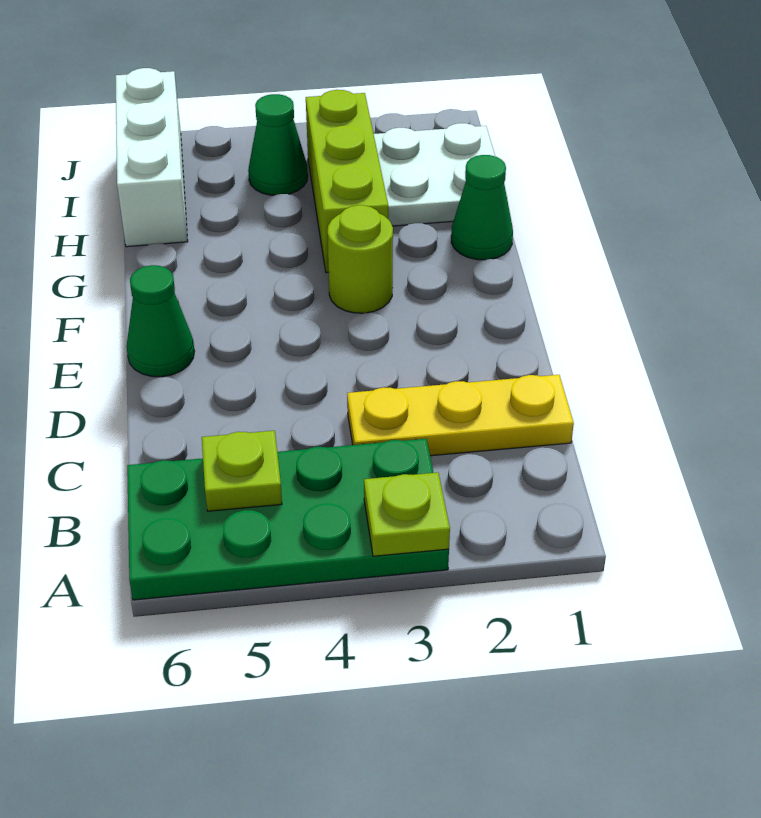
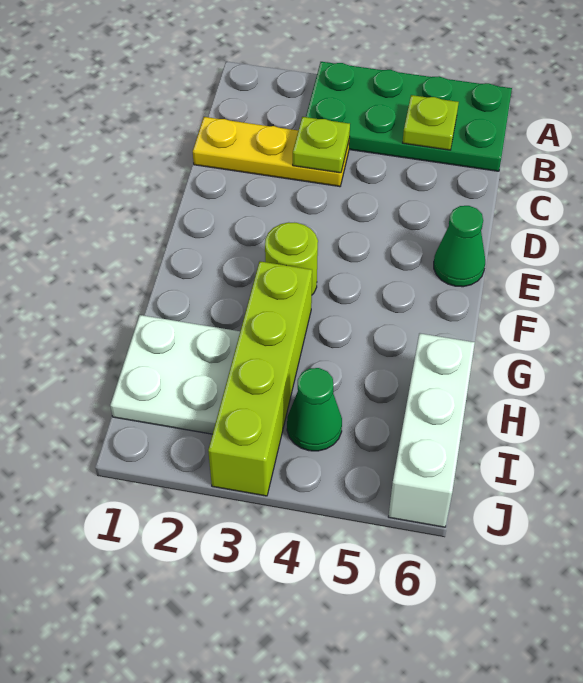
lime 1x1 plate [364,472,450,556] -> lime 1x1 plate moved to [293,117,350,173]
green 1x1 cone [451,155,513,260] -> none
lime 1x3 brick [306,90,388,273] -> lime 1x4 brick [208,261,312,496]

